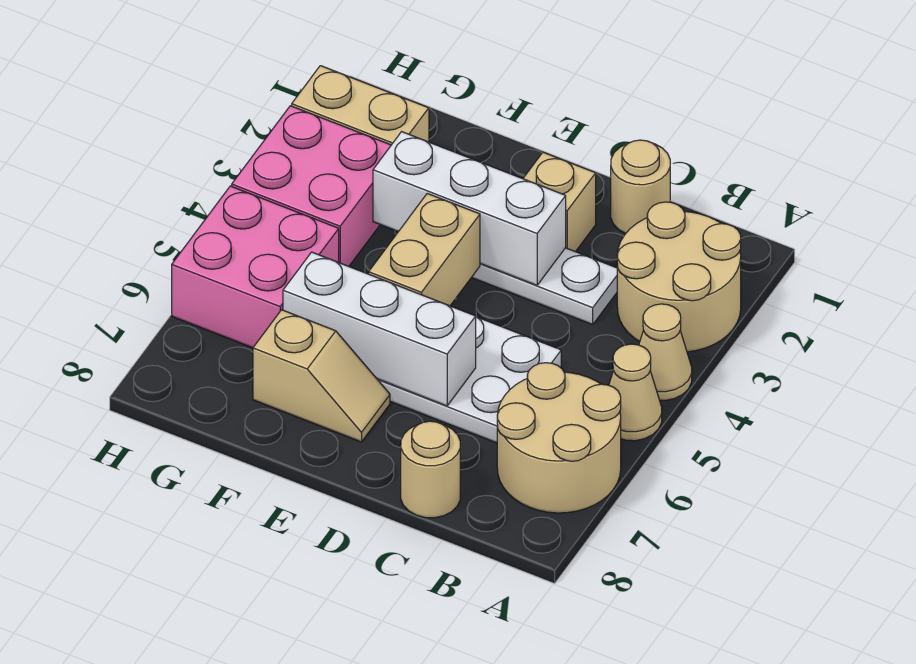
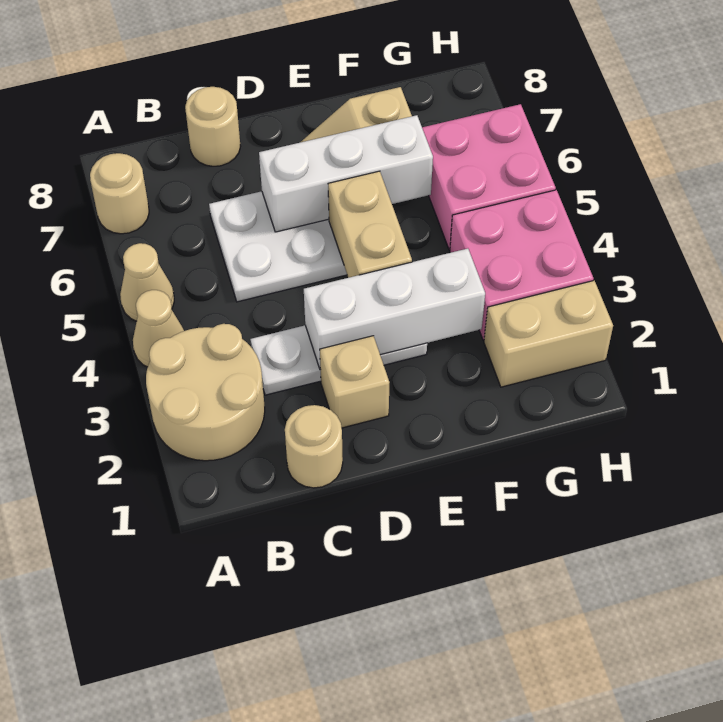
tan 2x2 round brick [497,363,621,513] -> tan 1x1 round brick [90,153,149,234]

